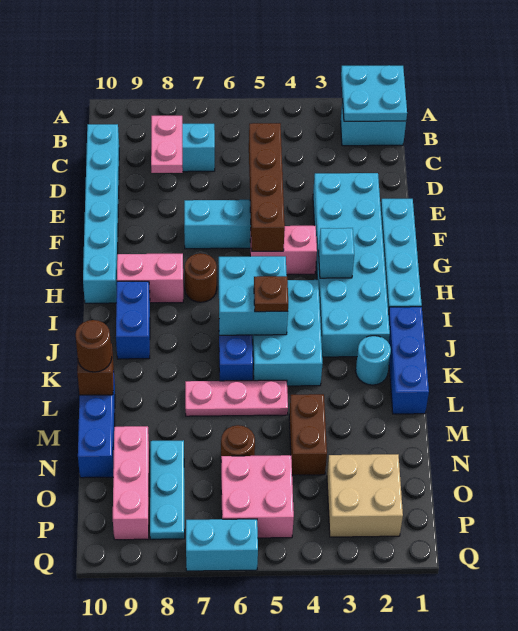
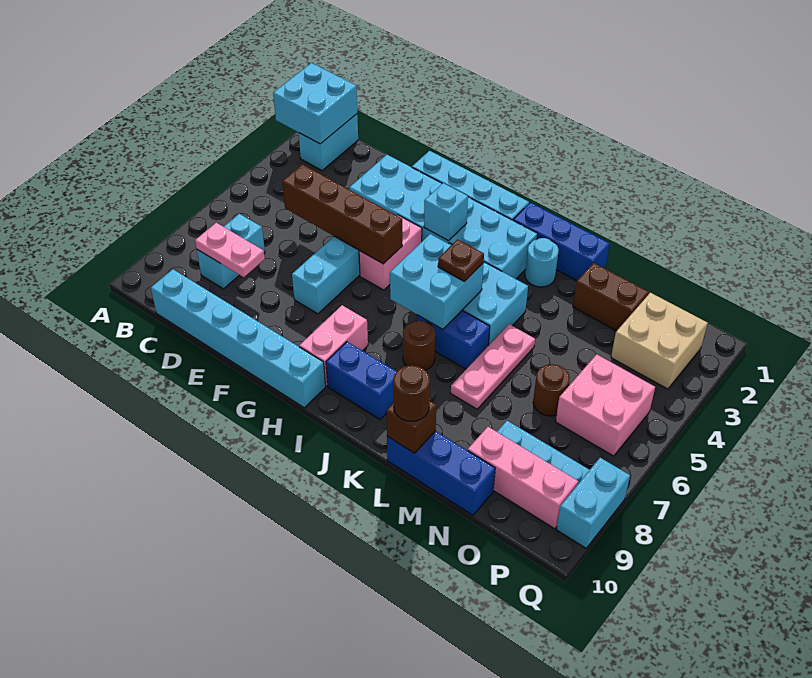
cyan 2x2 plate [341,65,407,121] -> cyan 2x2 brick [273,63,357,144]
brown 1x1 round brick [185,253,217,302] -> brown 1x1 round brick moved to [403,321,436,370]
brown 1x2 brick [289,394,327,475] -> brown 1x2 brick moved to [573,263,649,331]
cyan 1x2 brick [186,519,258,571] -> cyan 1x2 brick moved to [556,458,630,548]

